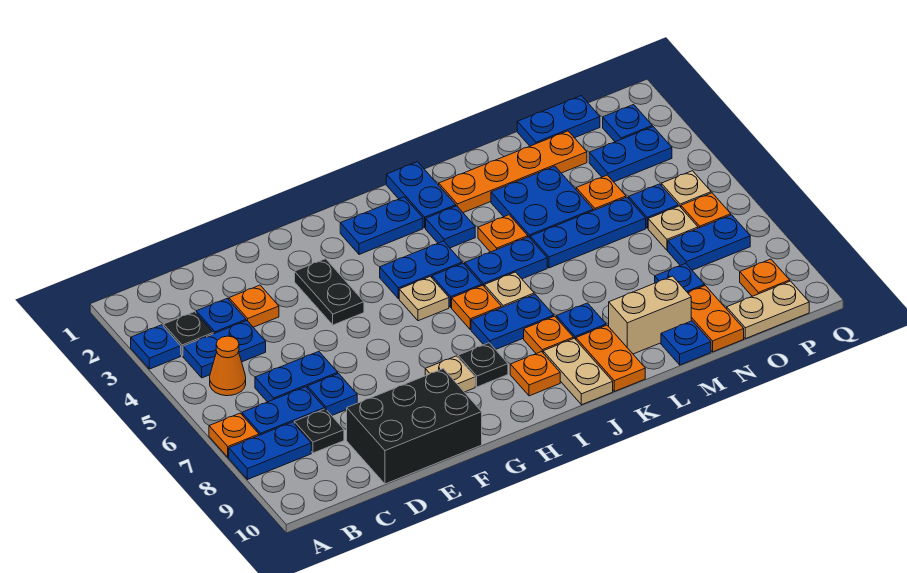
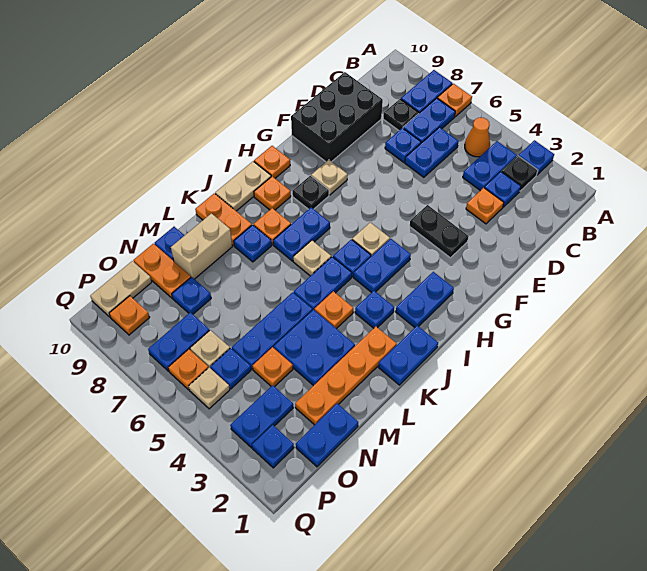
orange 1x1 plate [452,285,501,330] -> orange 1x1 plate moved to [254,146,290,178]
blue 1x2 plate [386,162,456,228] -> blue 1x2 plate turned to [378,326,438,385]
tan 1x2 plate [543,338,613,405] -> tan 1x2 plate turned to [215,161,271,211]

